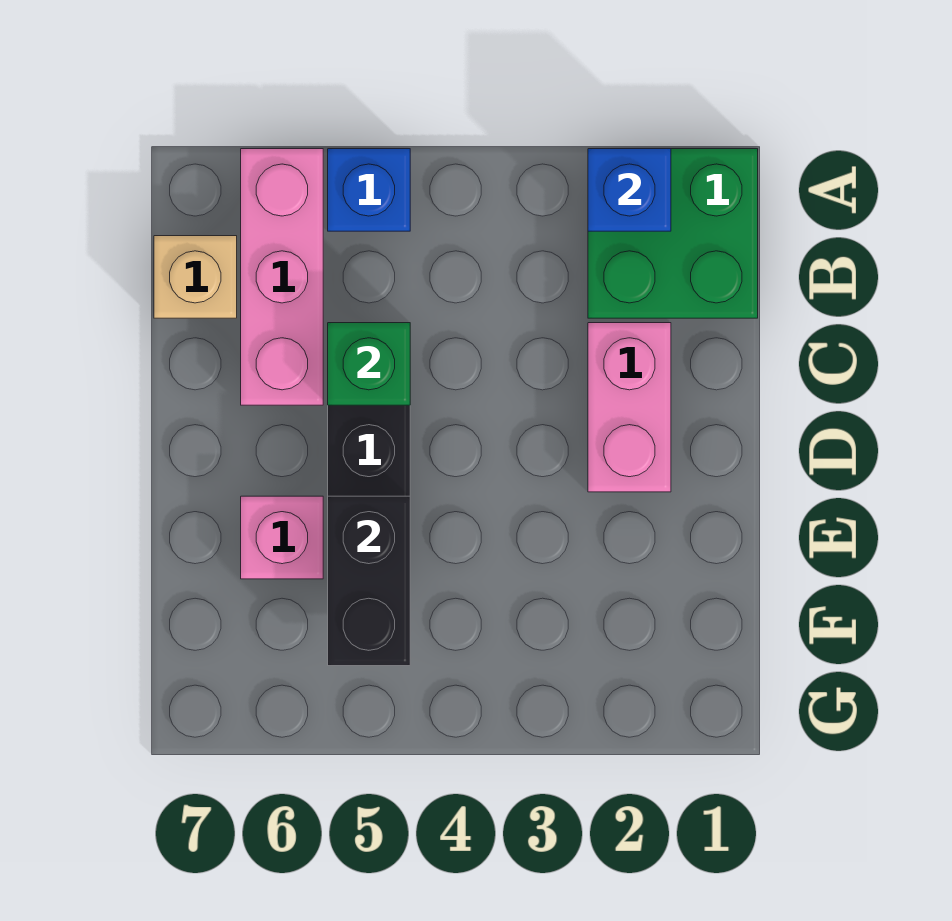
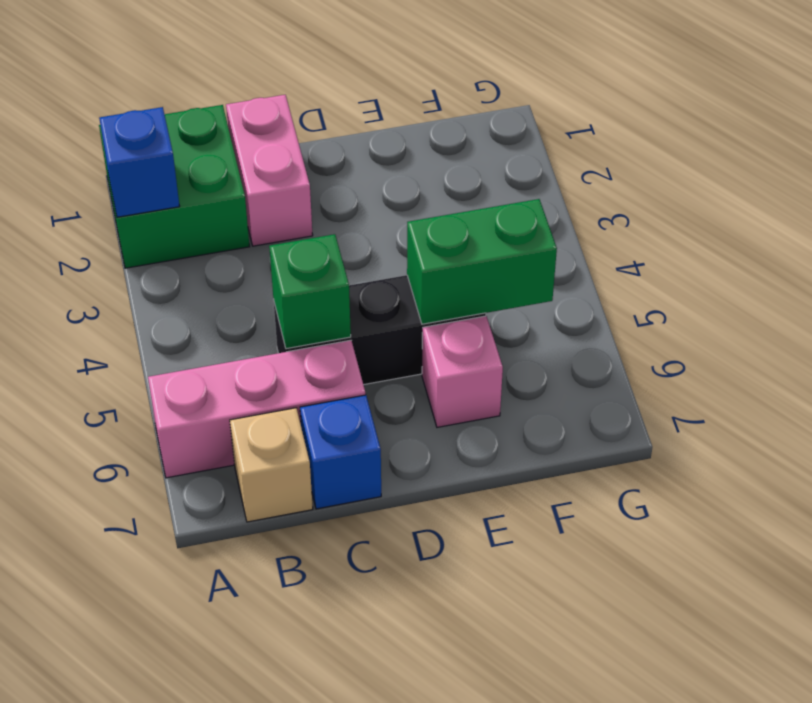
blue 1x1 brick [328,149,410,231] -> blue 1x1 brick moved to [300,395,381,509]
pink 1x2 brick [588,323,671,492] -> pink 1x2 brick turned to [226,95,313,246]
black 1x2 brick [328,496,410,666] -> green 1x2 brick [407,199,557,324]

